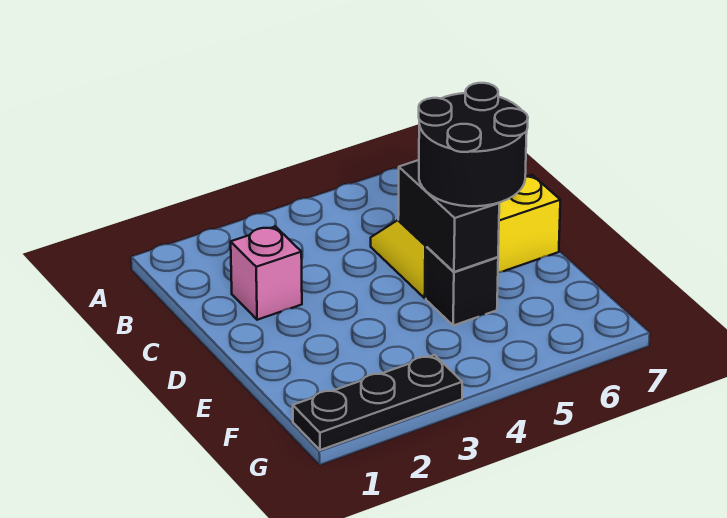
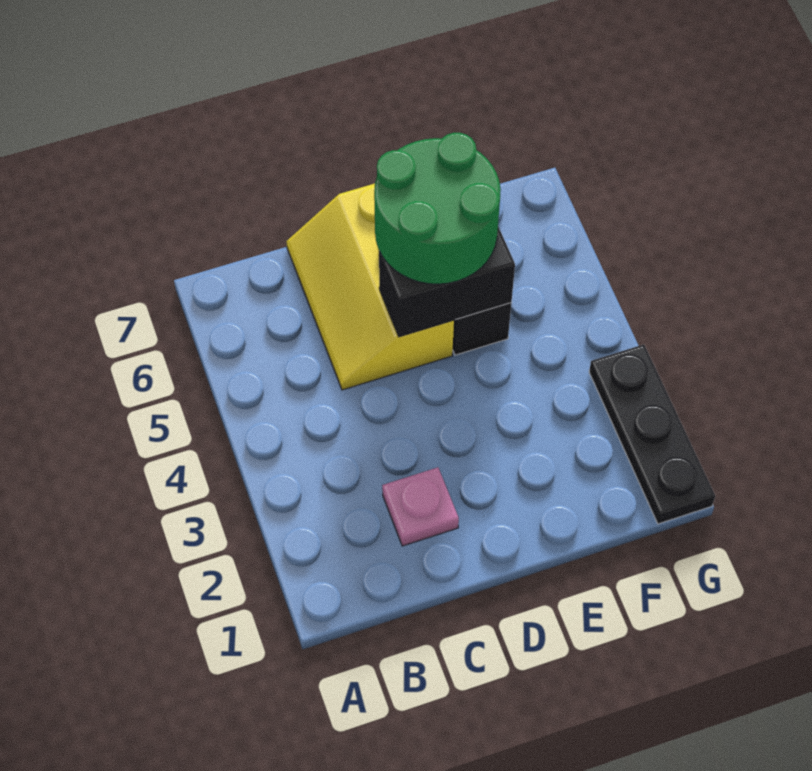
pink 1x1 brick [231,227,302,320] -> pink 1x1 plate [382,467,459,546]
black 2x2 round brick [419,83,528,206] -> green 2x2 round brick [374,133,501,284]

